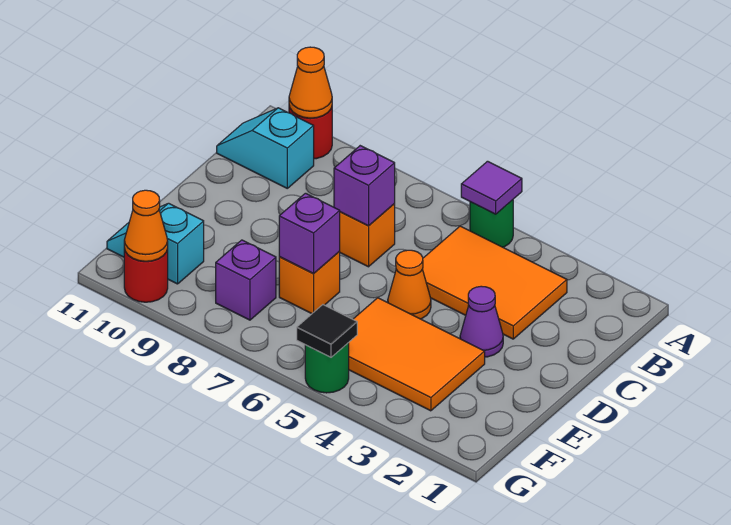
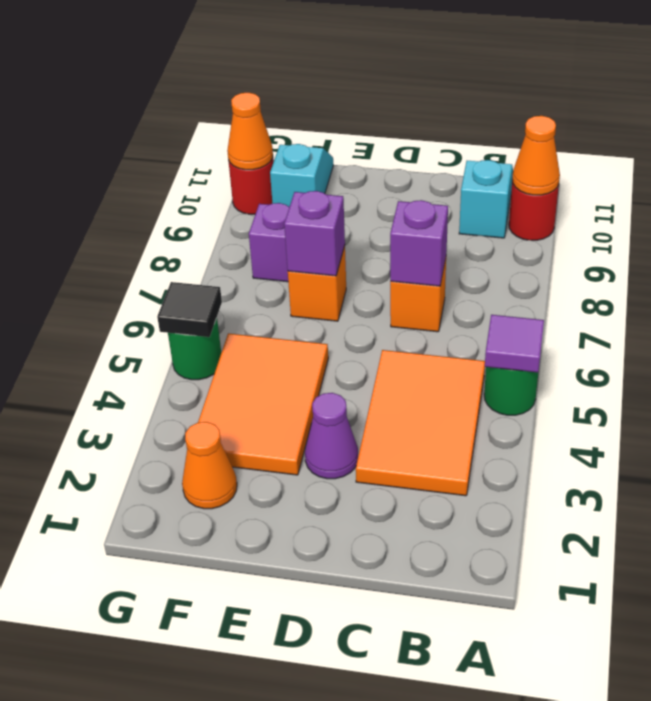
orange 1x1 cone [388,250,431,319] -> orange 1x1 cone moved to [182,422,237,509]

